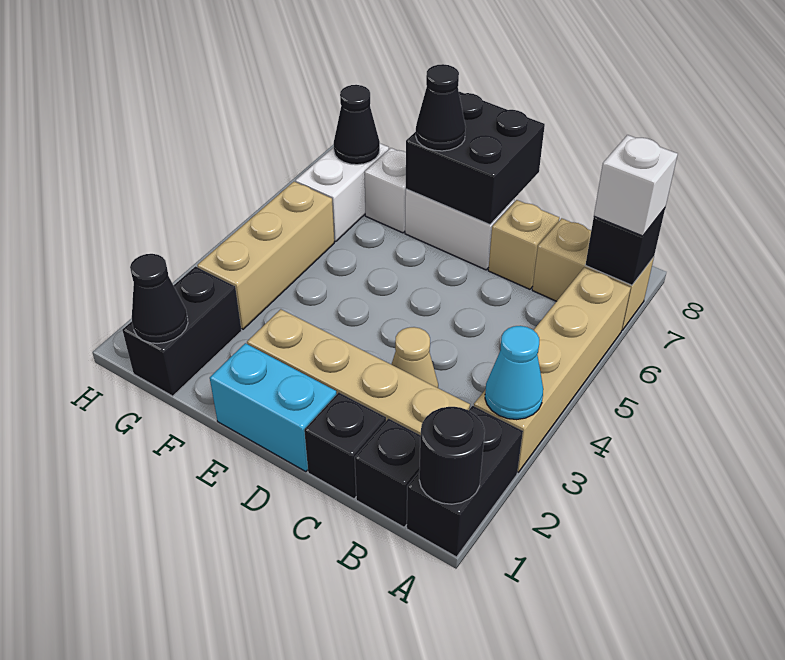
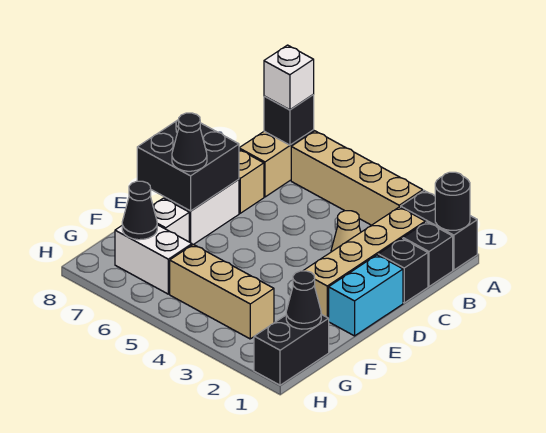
cyan 1x1 cone [485,326,543,420] -> none
black 1x2 brick [122,266,242,396] -> black 1x2 brick turned to [254,314,329,385]

